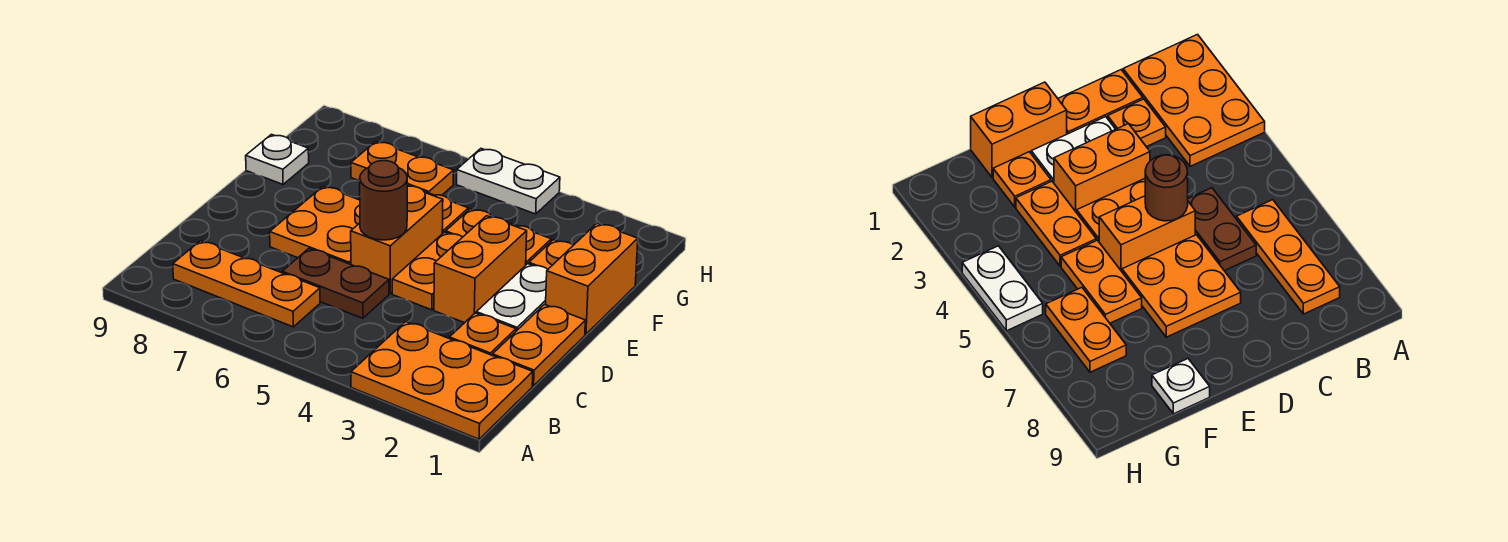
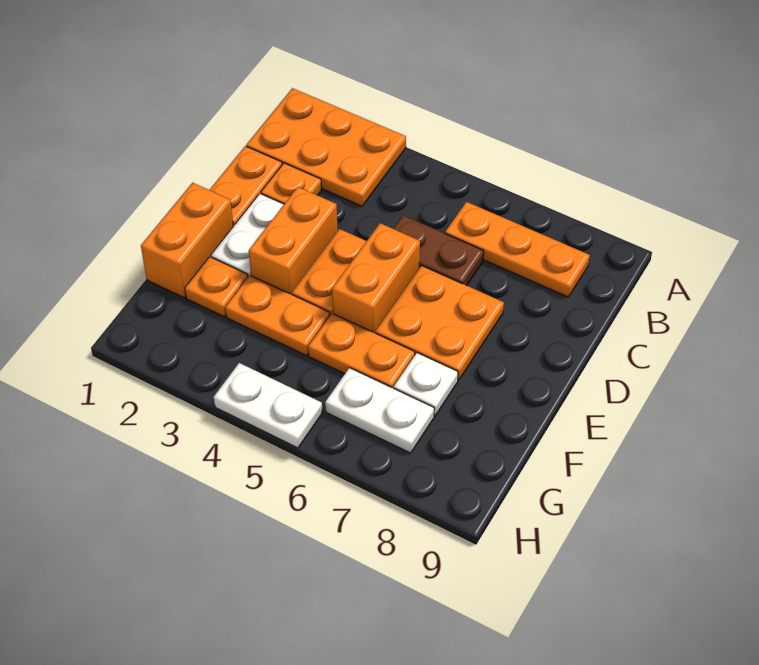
brown 1x1 round brick [360,161,407,240] -> none
white 1x1 plate [246,134,309,184] -> white 1x1 plate moved to [394,353,458,416]
orange 1x2 plate [351,142,454,196] -> white 1x2 plate [325,368,434,453]

